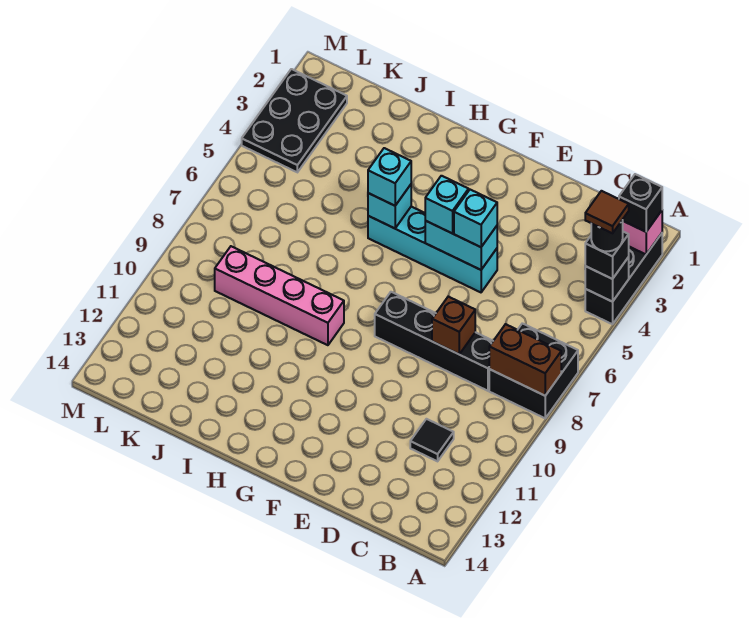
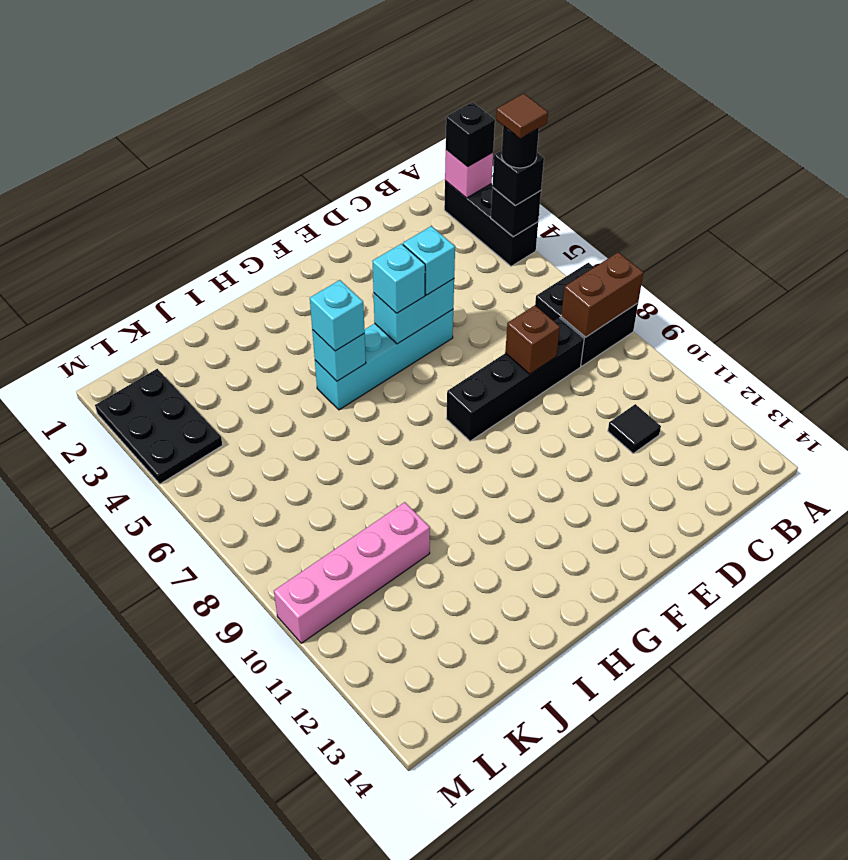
pink 1x4 brick [215,246,344,345] -> pink 1x4 brick moved to [274,502,430,643]

